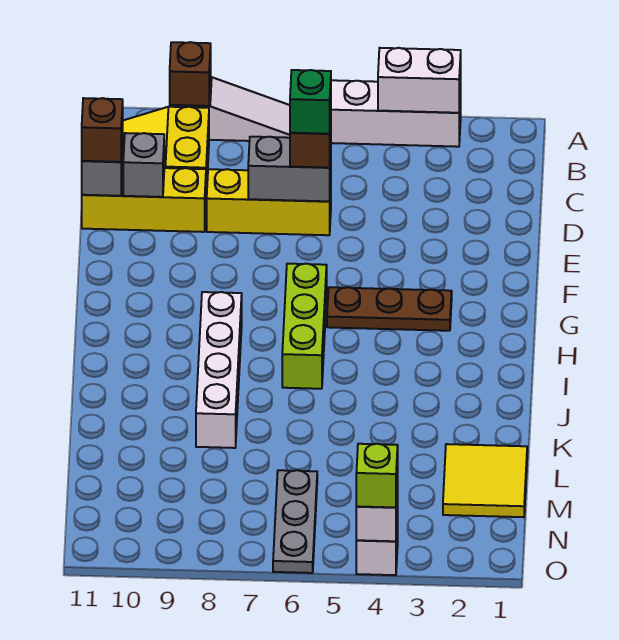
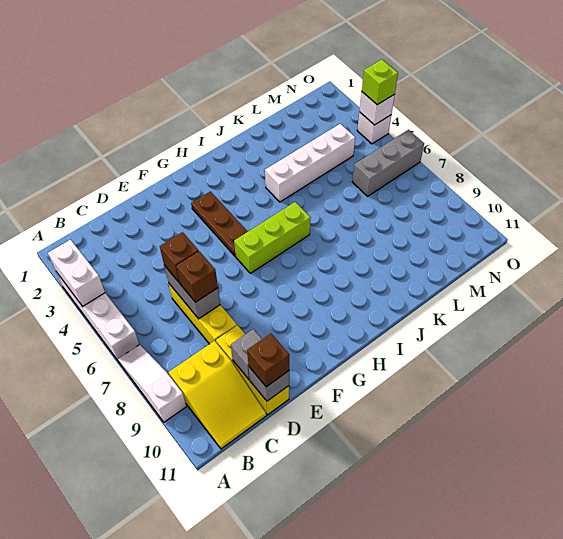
brown 1x1 brick [170,42,211,106] -> brown 1x1 brick moved to [176,251,218,302]
green 1x1 brick [290,70,331,134] -> none
white 1x4 brick [196,292,242,448] -> white 1x4 brick moved to [265,124,355,202]
yellow 2x2 tile [443,444,527,517] -> none
grey 1x3 plate [273,470,317,573] -> grey 1x3 brick [352,130,424,196]

